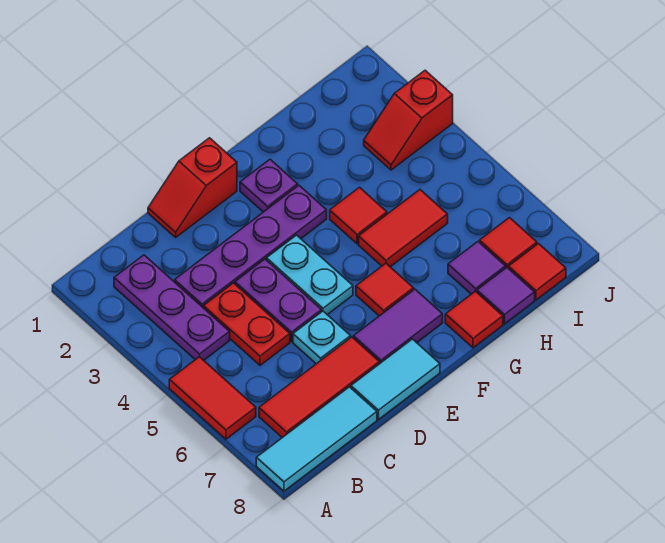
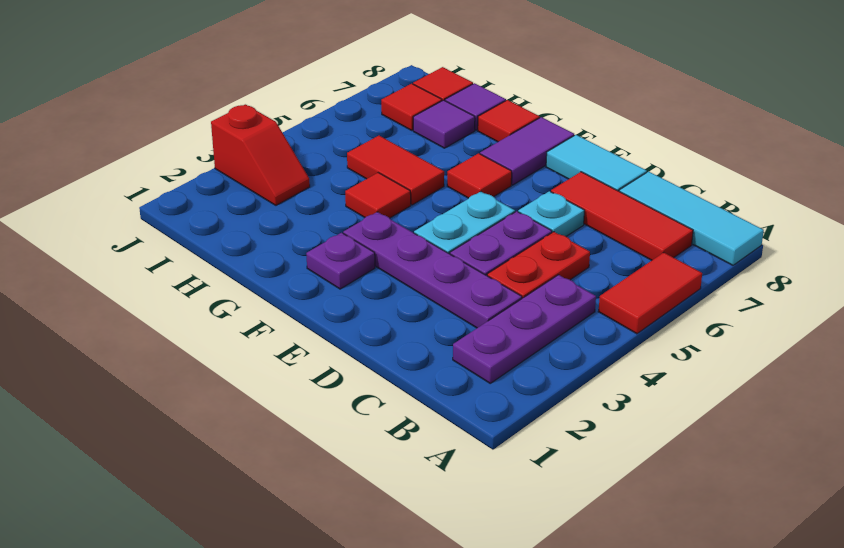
red 1x2 slope [148,138,237,237] -> none
purple 1x2 tile [353,289,443,363] -> purple 1x2 tile turned to [480,117,574,185]

